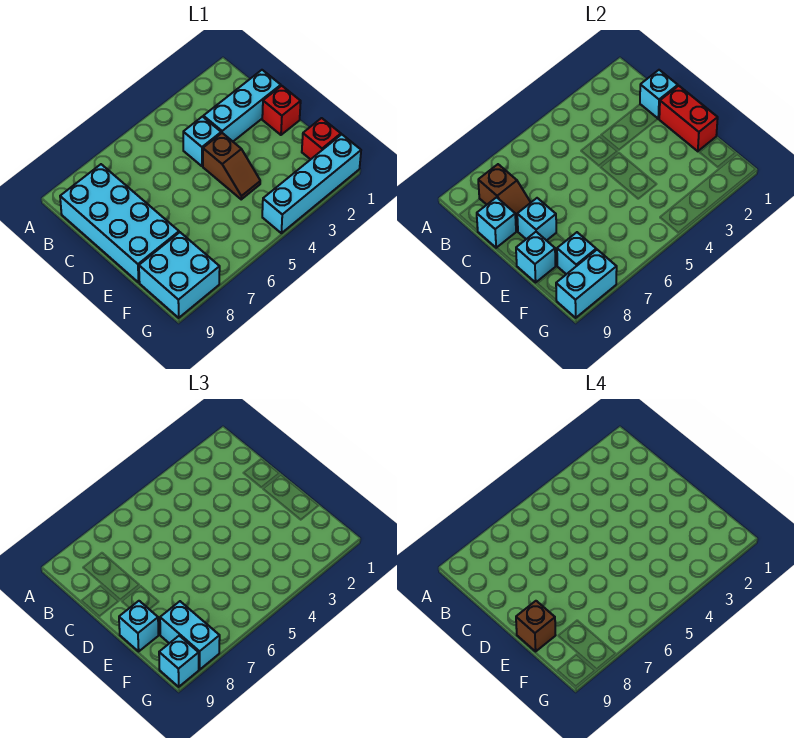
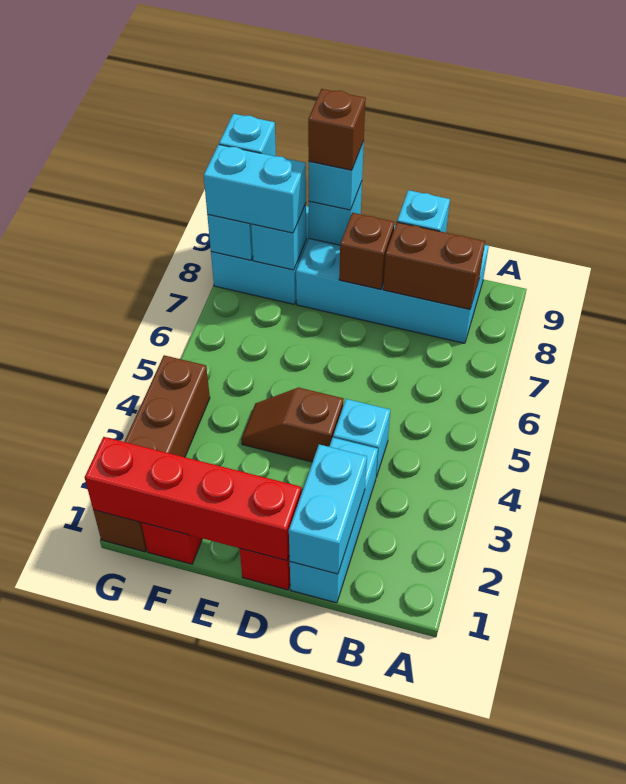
brown 1x2 slope [478,164,531,231] -> brown 1x2 brick [383,222,485,309]
cyan 1x1 brick [640,70,678,119] -> cyan 1x2 brick [289,444,367,574]
red 1x2 brick [659,86,718,151] -> red 1x4 brick [85,437,301,561]
cyan 1x1 brick [517,198,556,241] -> brown 1x1 brick [339,213,394,290]
cyan 1x4 brick [262,134,361,233] -> brown 1x4 brick [93,355,210,552]

